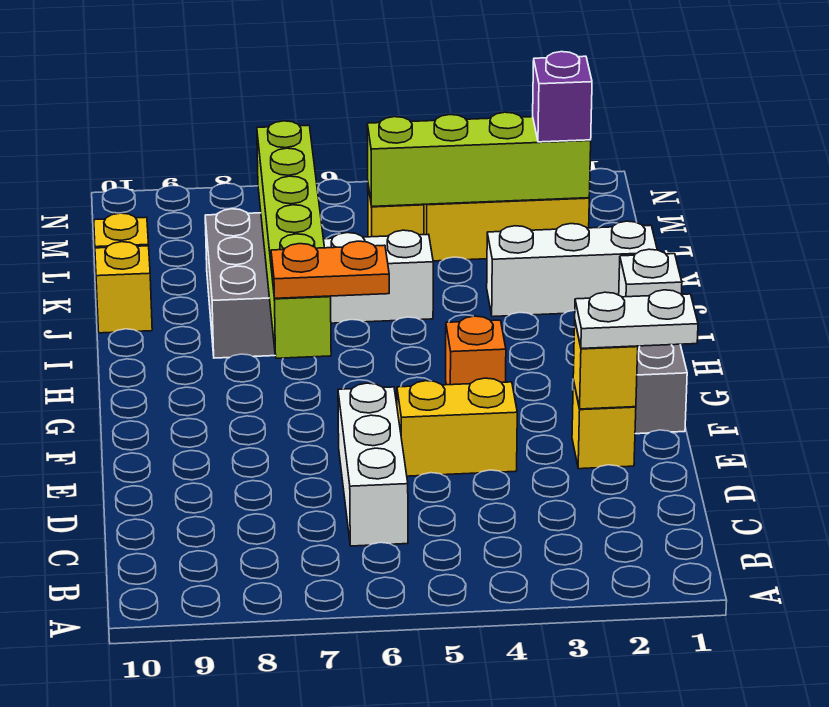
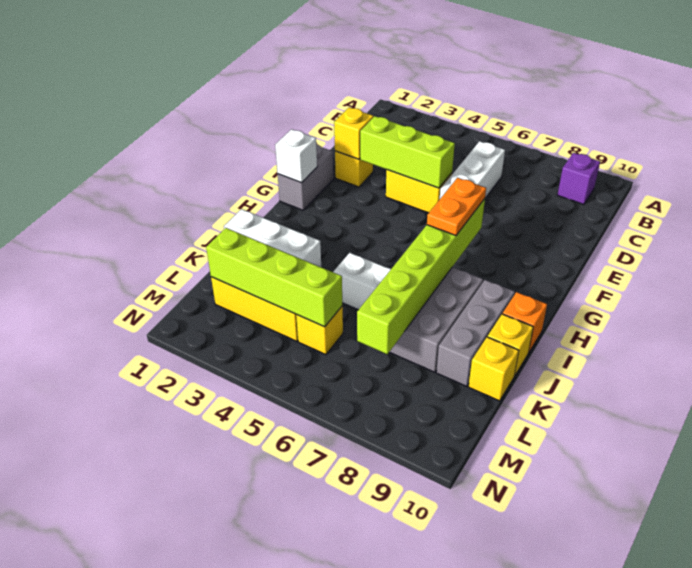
white 1x2 plate [575,290,698,348] -> none
none -> lime 1x3 brick [360,116,455,188]
orange 1x1 brick [446,316,506,385] -> orange 1x1 brick moved to [503,292,547,353]
orange 1x2 plate [271,241,389,298] -> orange 1x2 plate turned to [427,178,486,236]
none -> grey 1x3 brick [436,280,515,386]
purple 1x1 brick [533,52,592,142] -> purple 1x1 brick moved to [558,153,600,204]

